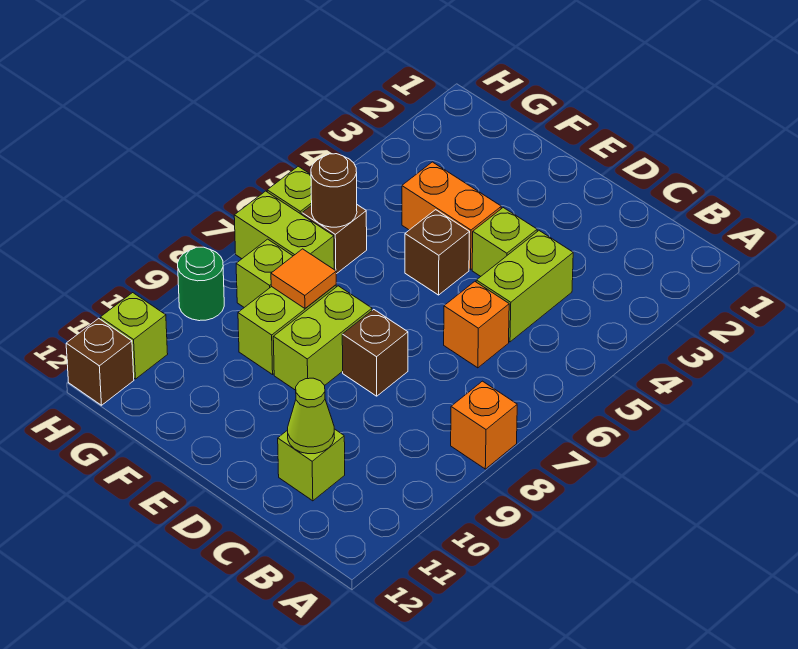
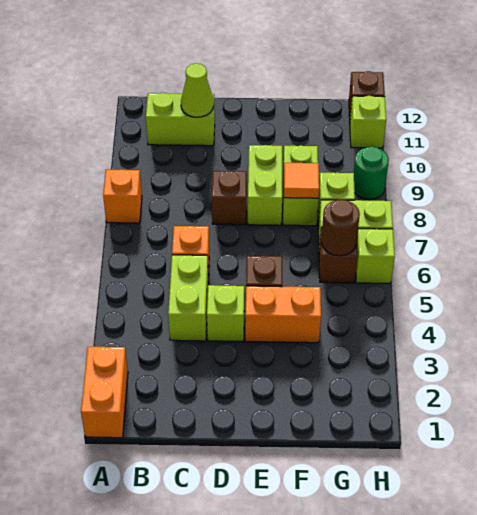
none -> orange 1x2 brick [81,347,128,438]
lime 1x1 brick [278,429,345,501] -> lime 1x2 brick [146,93,215,146]

